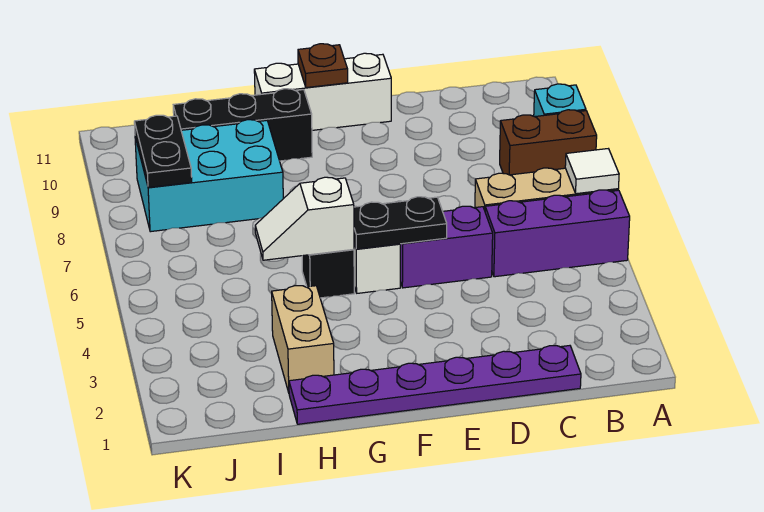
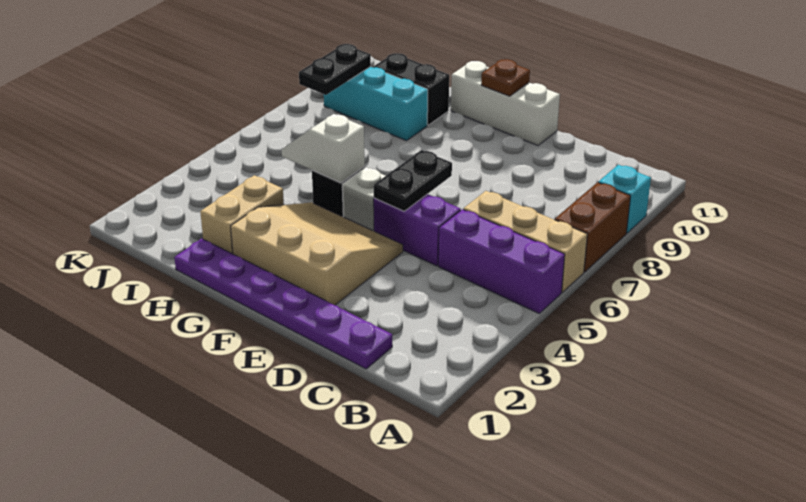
white 1x1 tile [565,149,619,194] -> none
brown 1x2 brick [500,110,597,175] -> brown 1x2 brick turned to [555,182,630,272]
none -> tan 3x3 slope [231,203,403,305]
black 1x2 plate [354,197,447,249] -> black 1x2 plate turned to [374,150,452,211]
black 1x3 brick [173,89,312,161] -> black 1x2 brick [373,53,449,125]
cyan 2x3 brick [135,120,283,232] -> cyan 1x3 brick [324,67,428,141]

